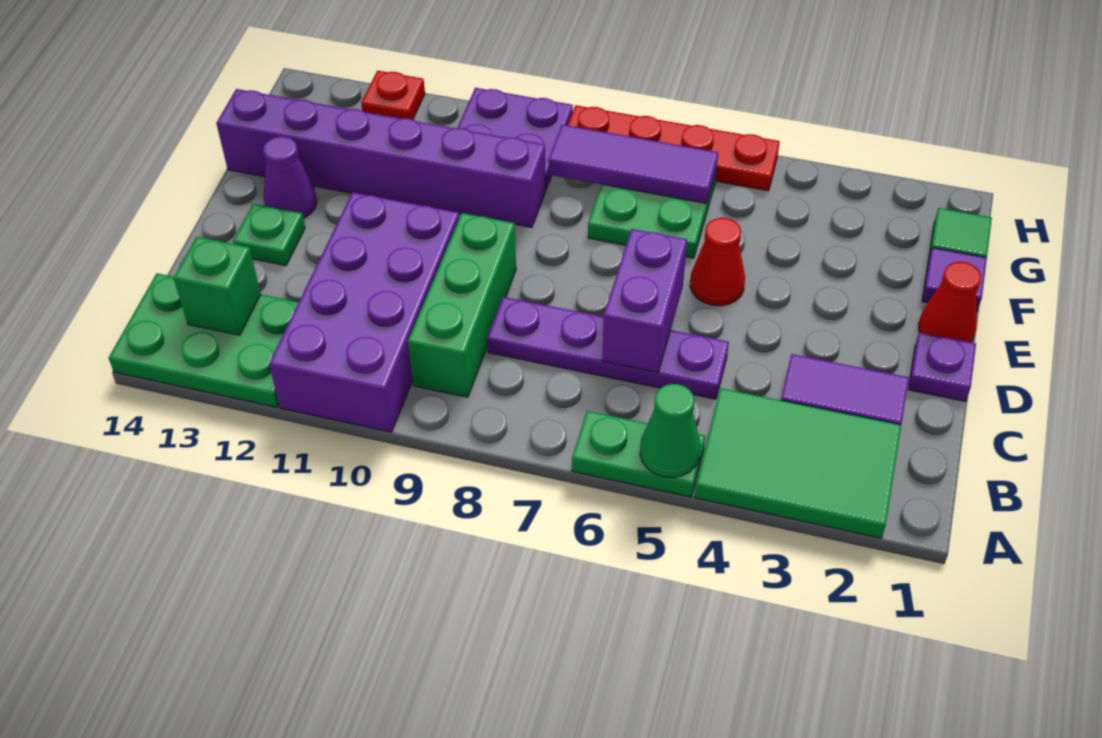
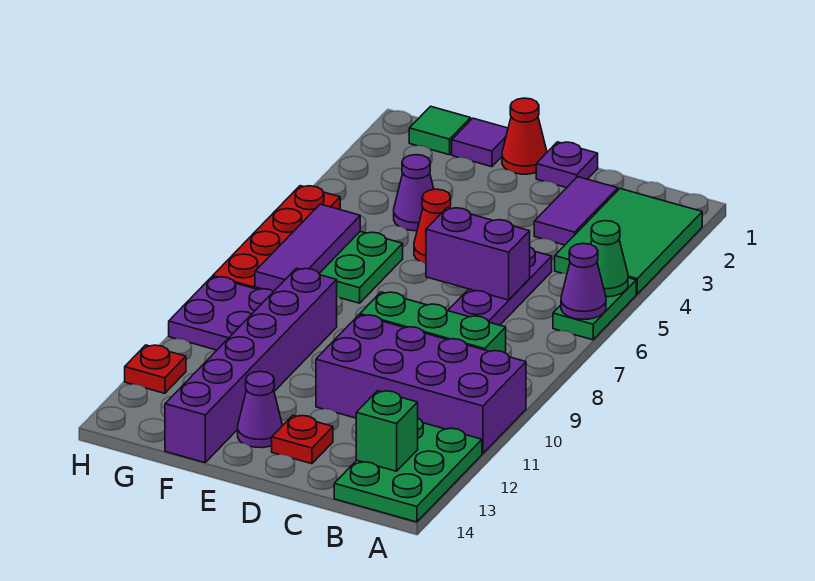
none -> purple 1x1 cone [561,243,606,319]
green 1x1 plate [233,204,305,266] -> red 1x1 plate [272,415,333,464]
none -> purple 1x1 cone [394,155,434,231]

